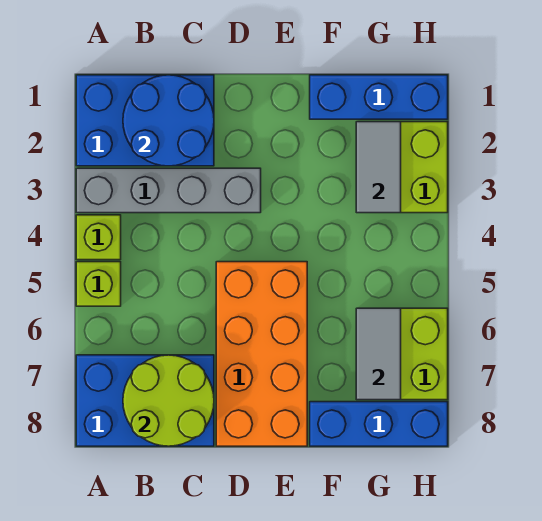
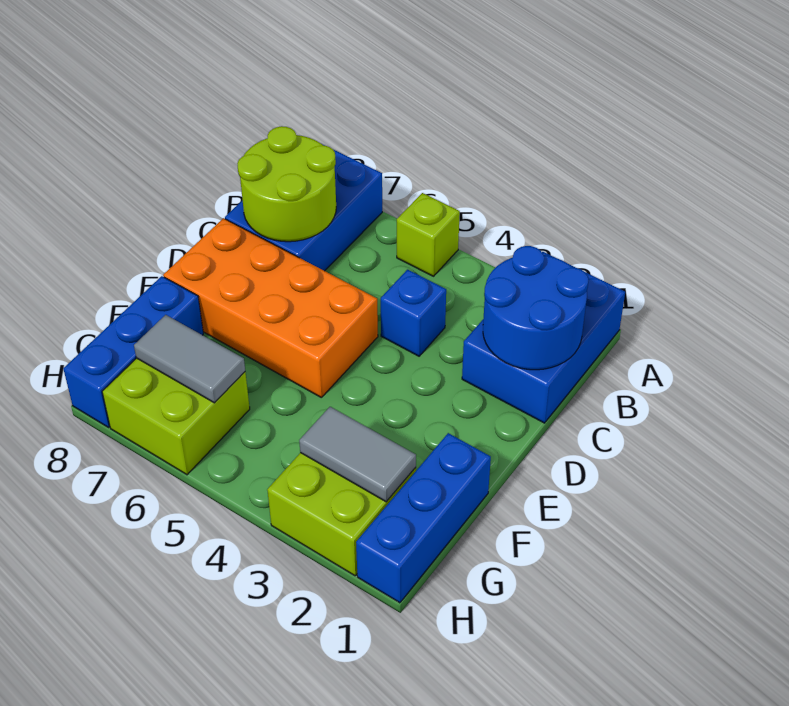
grey 1x4 brick [76,168,261,213] -> none
lime 1x1 brick [76,215,121,260] -> none
none -> blue 1x1 brick [381,270,446,356]

